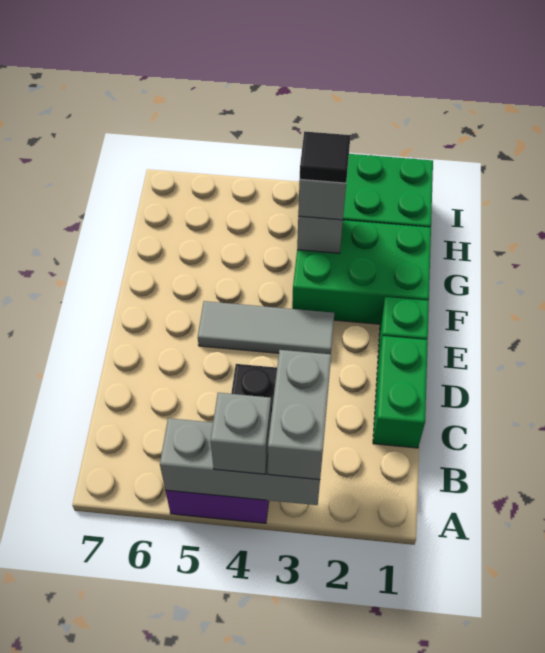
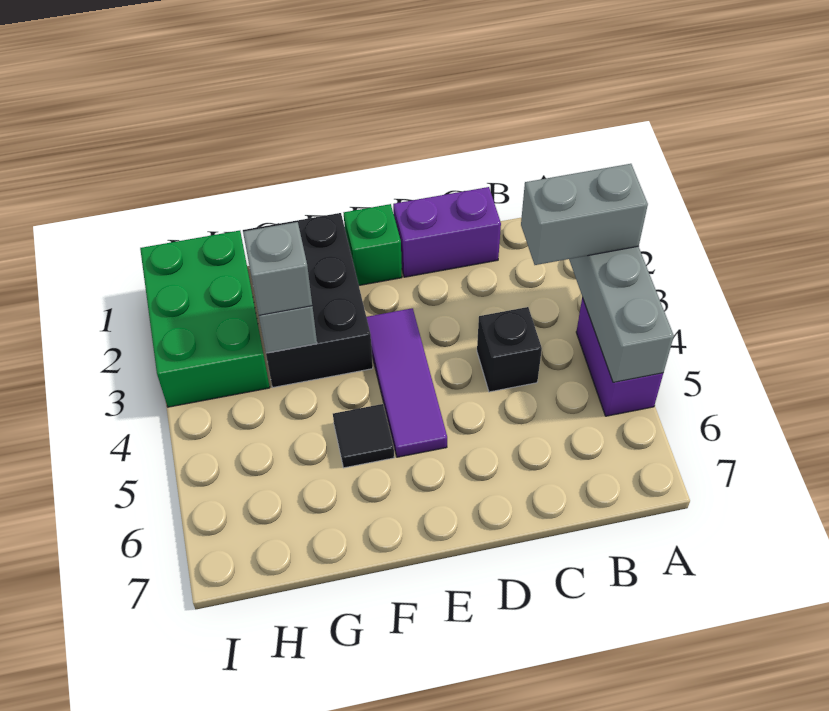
grey 1x1 brick [210,393,271,474] -> none
green 1x2 brick [373,336,428,448] -> purple 1x2 brick [393,187,501,277]
grey 1x3 tile [198,301,334,354] -> purple 1x3 tile [367,308,447,457]
green 2x3 brick [292,220,431,324] -> black 2x3 brick [243,213,373,387]
black 1x1 tile [300,131,351,183] -> black 1x1 tile moved to [333,404,394,468]

